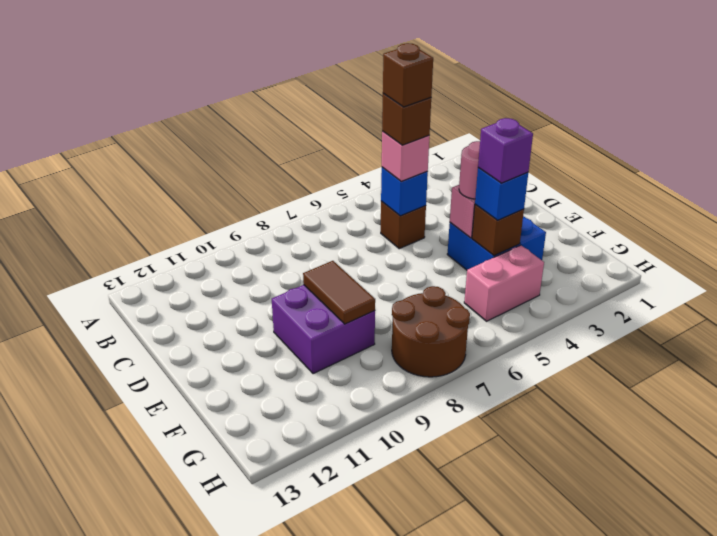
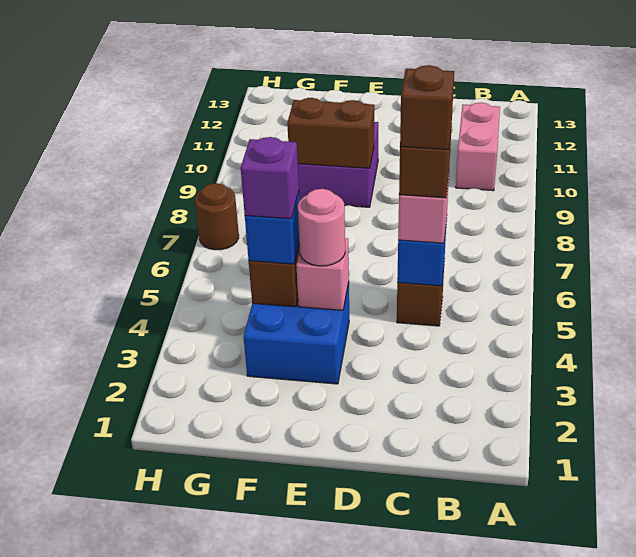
brown 1x2 tile [303,261,375,324] -> brown 1x2 brick [287,98,374,168]
pink 1x2 brick [464,245,544,321] -> pink 1x2 brick moved to [456,103,500,191]
brown 2x2 round brick [392,286,470,377] -> brown 1x1 round brick [195,183,239,250]

